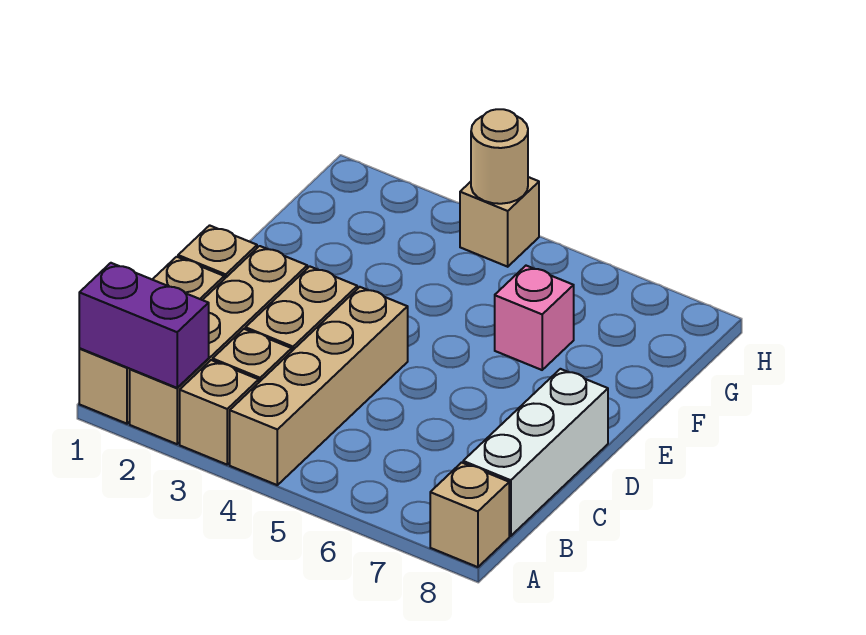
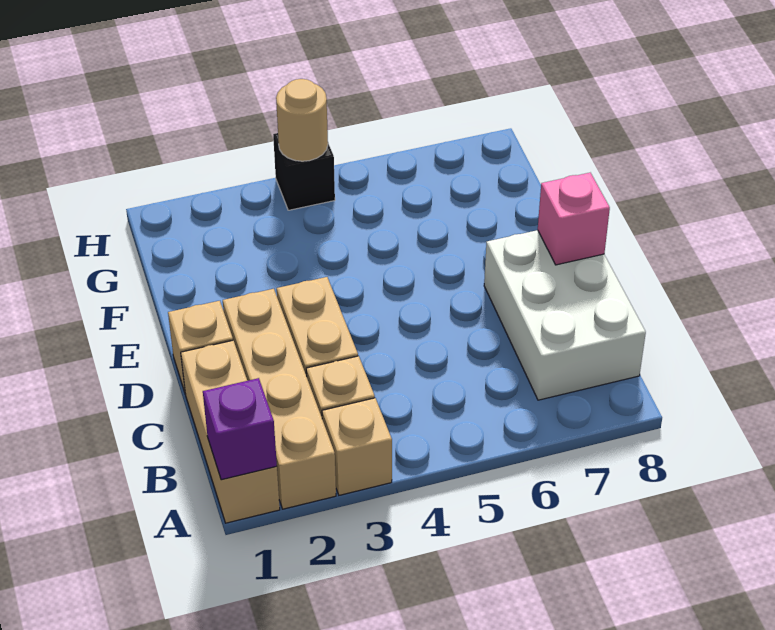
purple 1x2 brick [79,263,209,388] -> purple 1x1 brick [203,378,277,480]
tan 1x4 brick [230,287,408,485] -> none
tan 1x1 brick [430,462,509,567] -> none
white 1x3 brick [463,369,608,536] -> white 2x3 brick [484,230,646,400]
pink 1x1 brick [495,266,574,370] -> pink 1x1 brick moved to [538,173,610,265]
tan 1x1 brick [460,177,539,267] -> black 1x1 brick [273,133,335,210]

